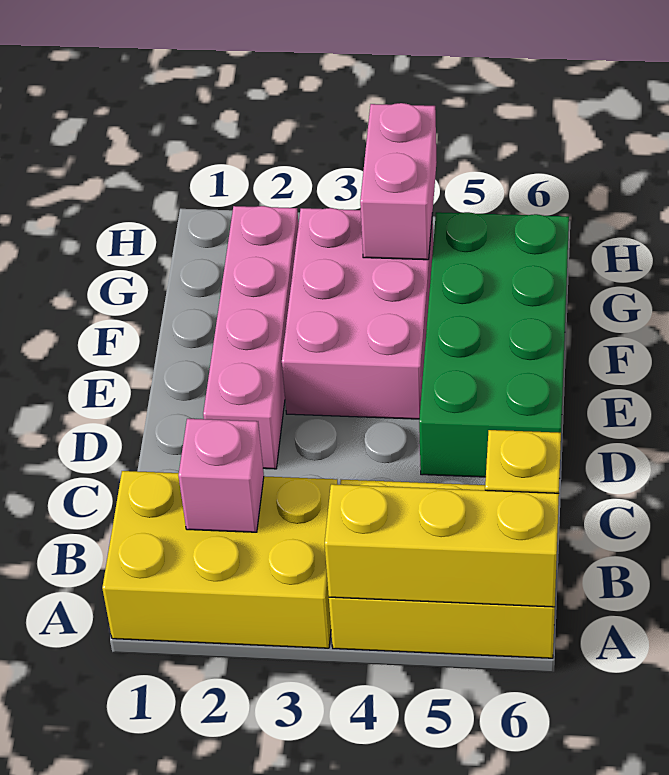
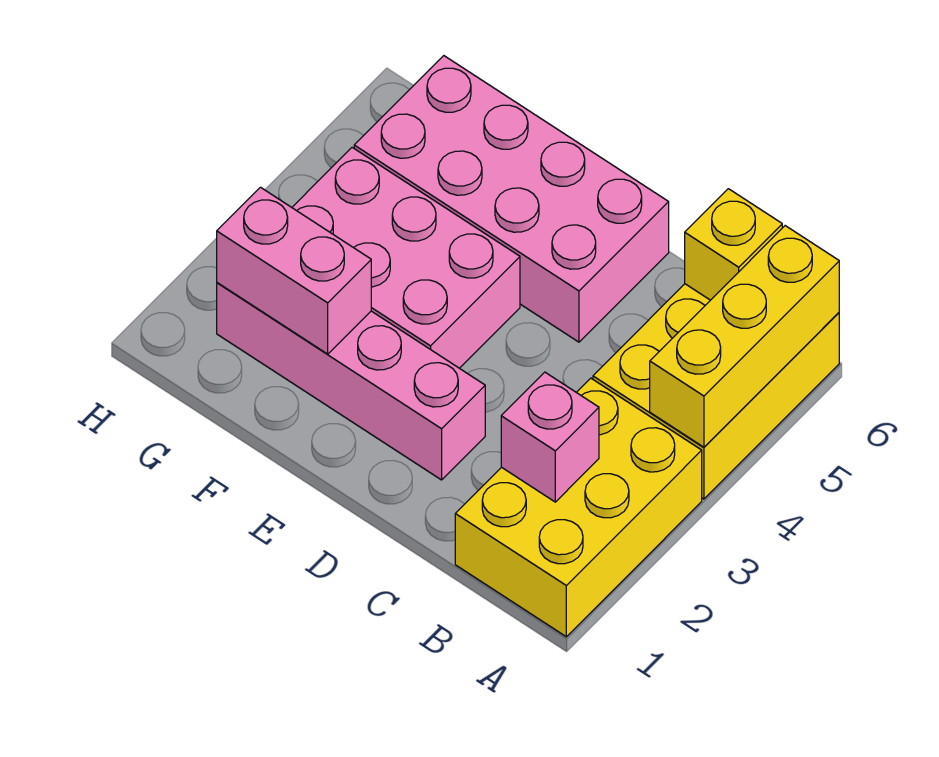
green 2x4 brick [419,212,569,477] -> pink 2x4 brick [354,56,669,342]
pink 1x2 brick [360,103,437,260] -> pink 1x2 brick moved to [217,187,371,354]

